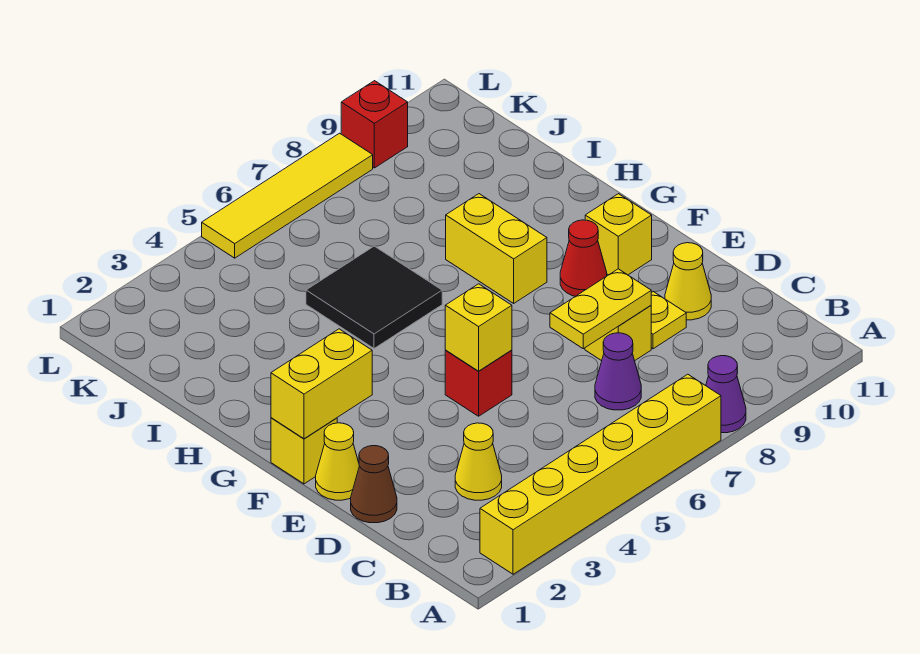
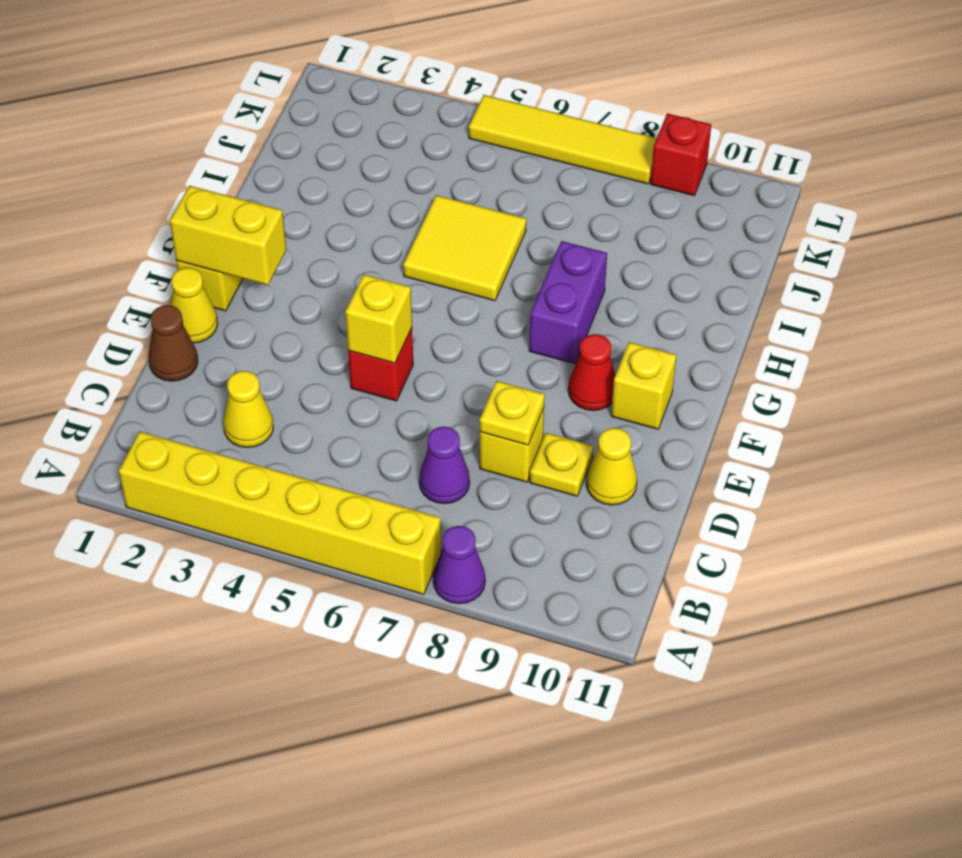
yellow 1x2 plate [550,269,651,349] -> yellow 1x1 plate [480,381,545,445]
yellow 1x2 brick [446,194,547,303] -> purple 1x2 brick [529,241,607,364]
black 2x2 tile [306,246,442,348] -> yellow 2x2 tile [403,195,526,301]

